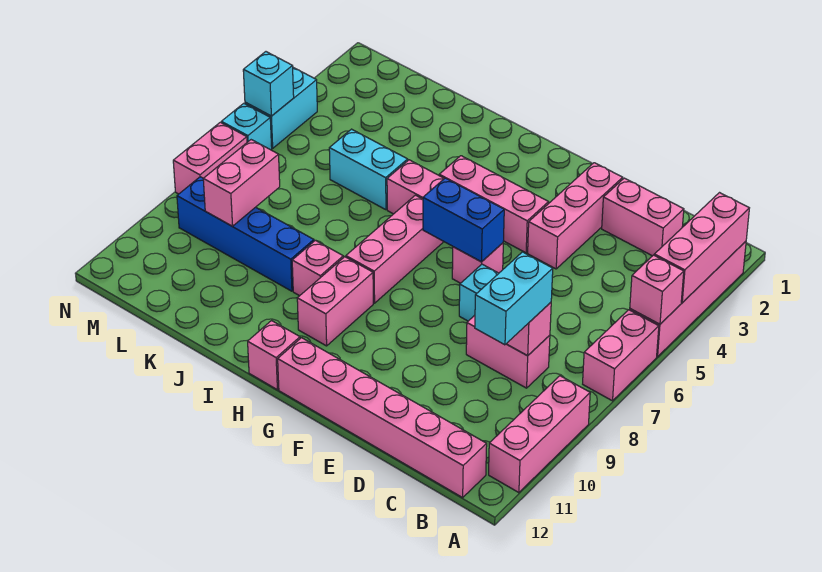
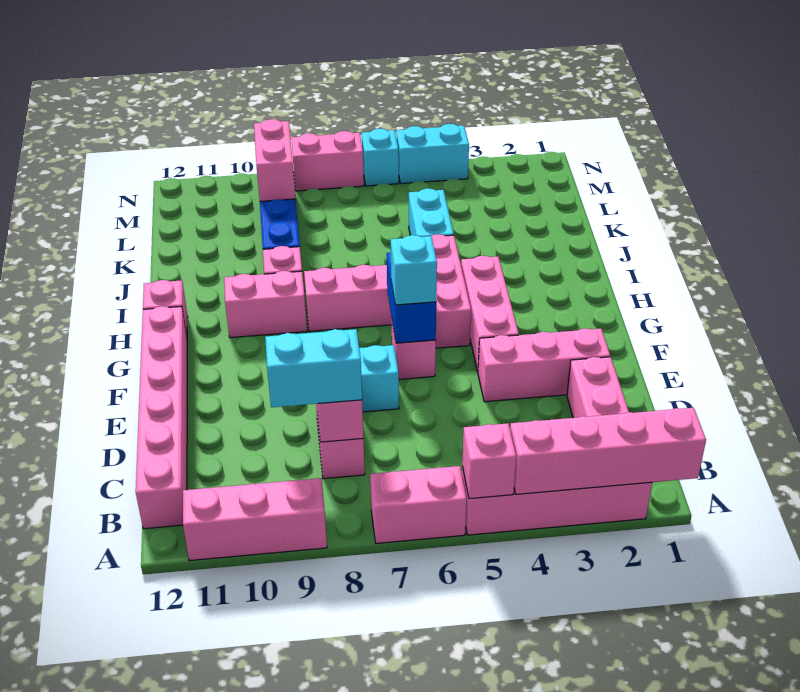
pink 1x3 brick [654,193,749,303] -> pink 1x4 brick [510,408,706,494]
pink 1x2 brick [203,140,280,226] -> pink 1x2 brick turned to [254,119,295,201]
cyan 1x1 brick [243,52,294,116] -> cyan 1x1 brick moved to [391,235,437,305]

